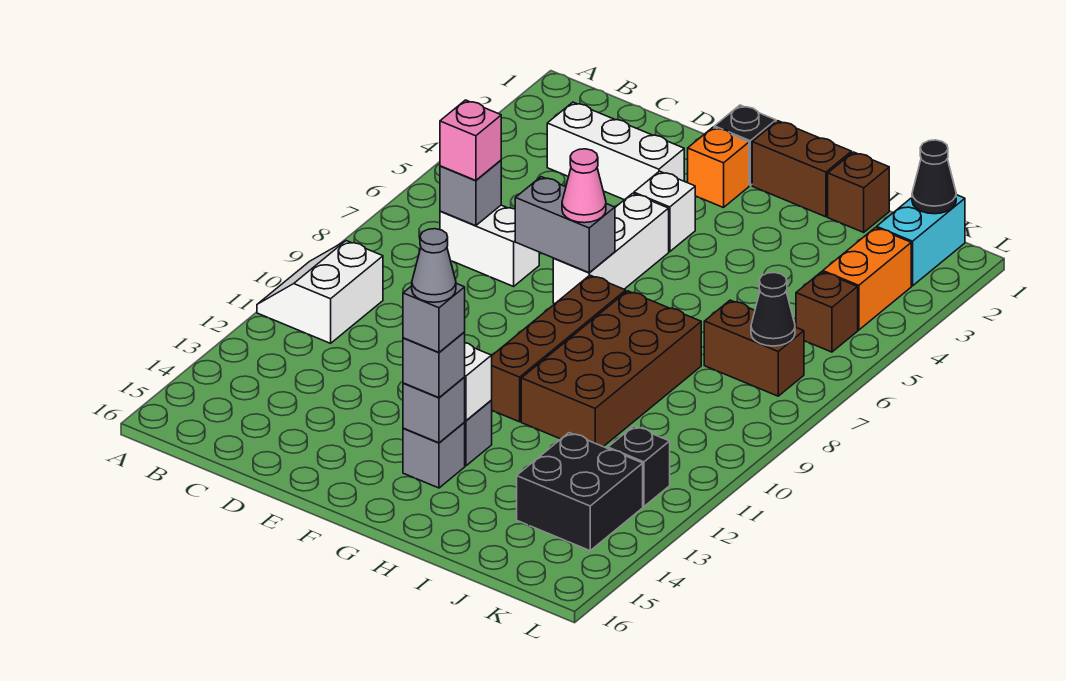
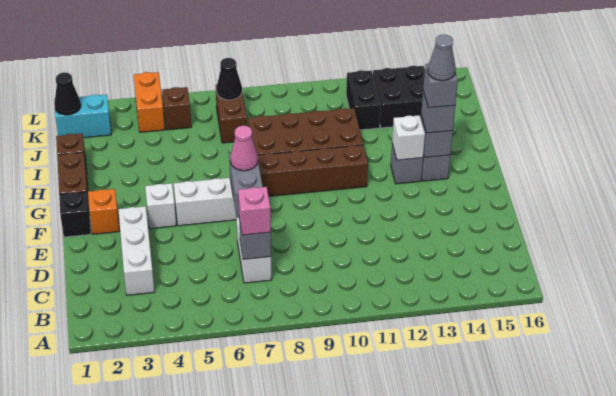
white 2x2 slope [257,241,383,343] -> none
orange 1x2 brick [823,228,911,330] -> orange 1x2 brick turned to [134,72,165,132]
black 1x1 brick [608,426,670,507] -> black 1x2 brick [346,70,381,130]

